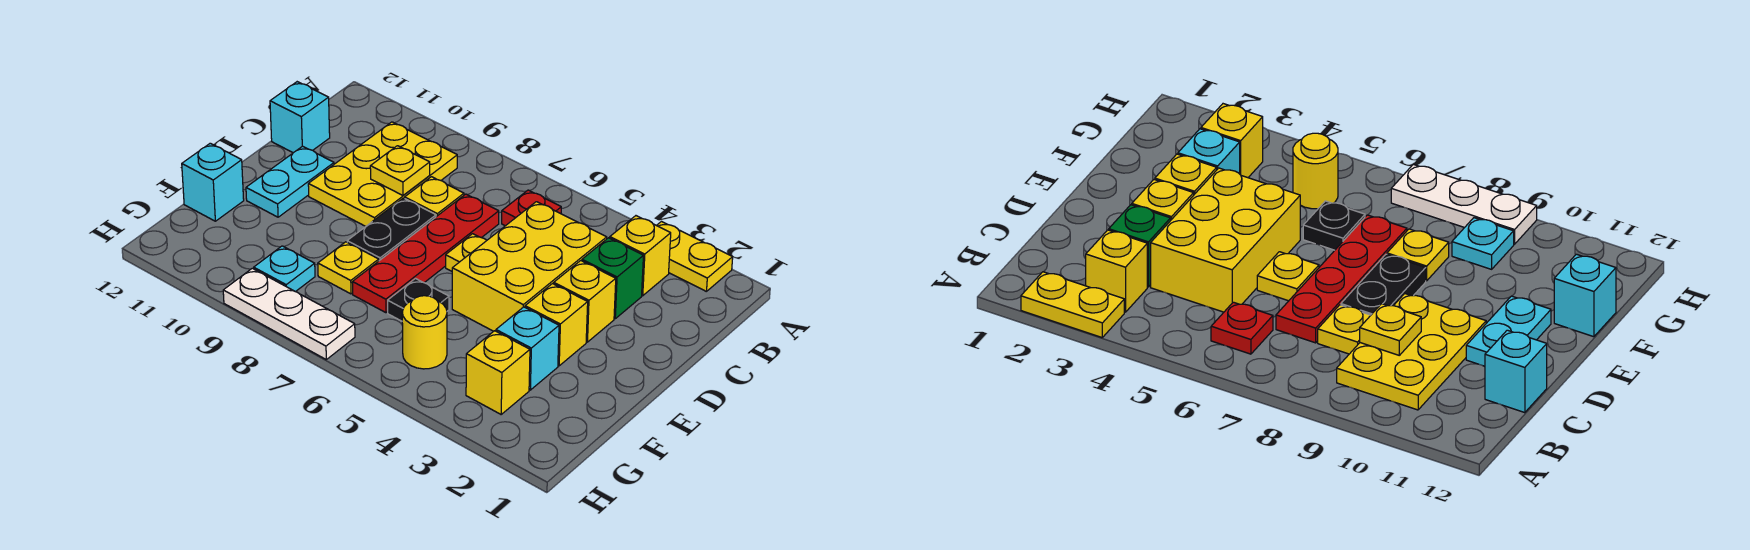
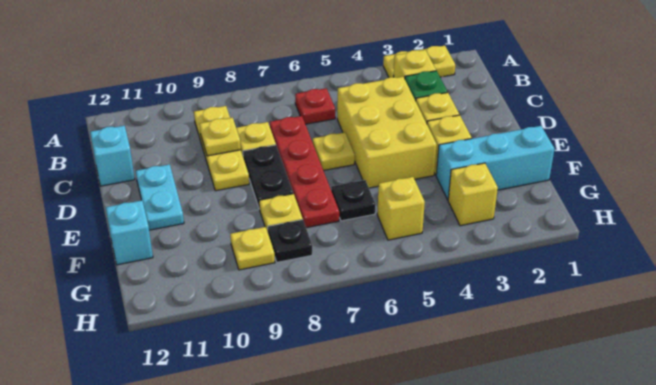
yellow 2x3 plate [308,122,457,226] -> yellow 1x3 plate [194,106,249,191]
cyan 1x1 brick [496,307,559,390] -> cyan 1x3 brick [436,126,555,200]
yellow 1x1 round brick [402,296,447,369] -> yellow 1x1 brick [377,177,425,240]
none -> black 1x1 plate [268,220,312,262]
cyan 1x1 plate [254,246,315,292] -> yellow 1x1 plate [230,227,275,270]
white 1x3 plate [223,268,355,359] -> none

